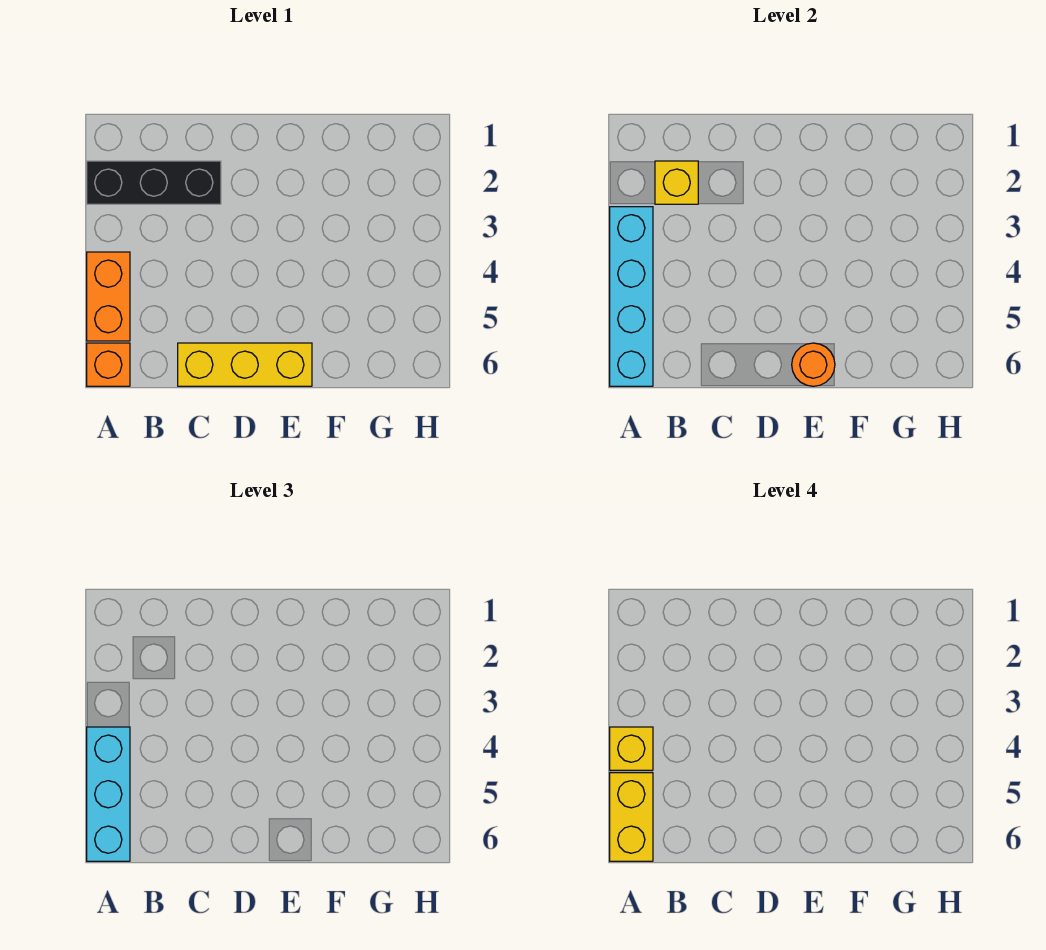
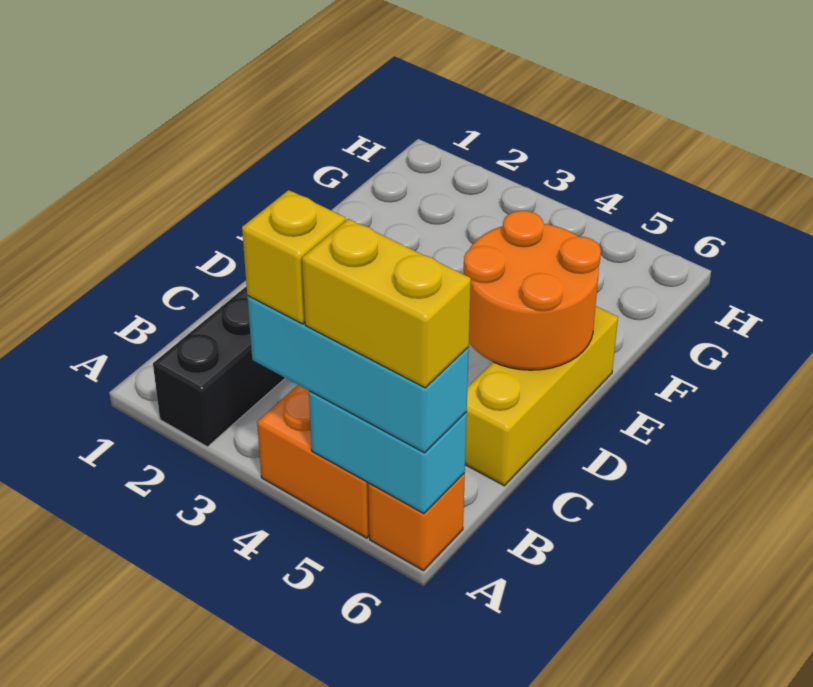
cyan 1x4 brick [610,207,653,386] -> cyan 1x2 brick [309,391,467,514]
yellow 1x1 brick [655,161,698,204] -> none
orange 1x1 round brick [792,343,835,386] -> orange 2x2 round brick [464,211,601,370]

